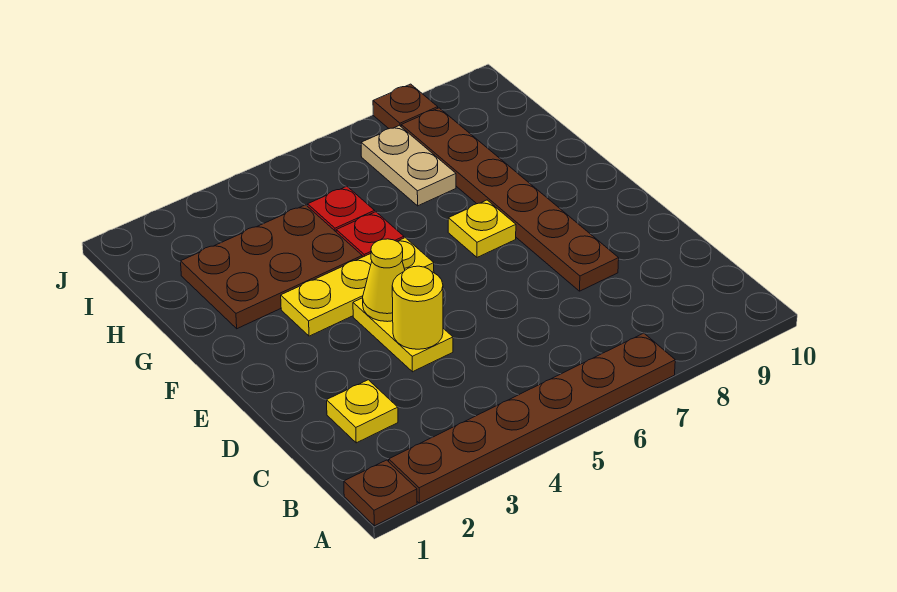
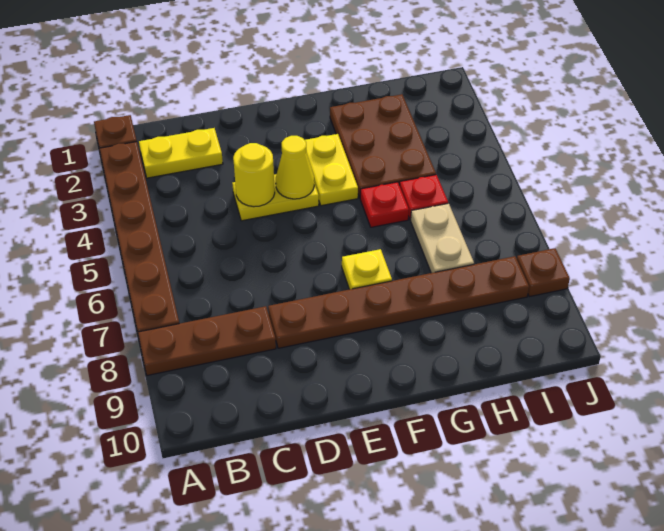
none -> brown 1x3 plate [138,306,276,375]
yellow 1x1 plate [327,380,398,443] -> yellow 1x2 plate [139,128,223,178]
yellow 1x3 plate [281,238,434,336] -> yellow 1x2 plate [305,134,358,206]
tan 1x2 plate [361,125,456,206] -> tan 1x2 plate turned to [411,203,474,273]

